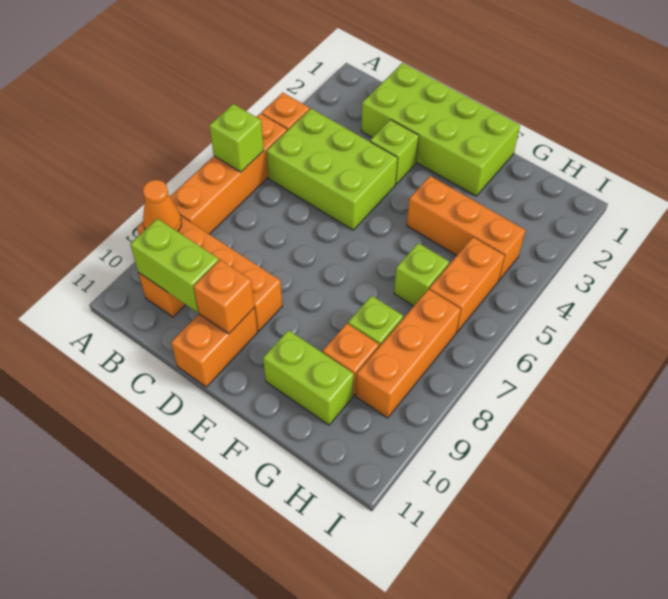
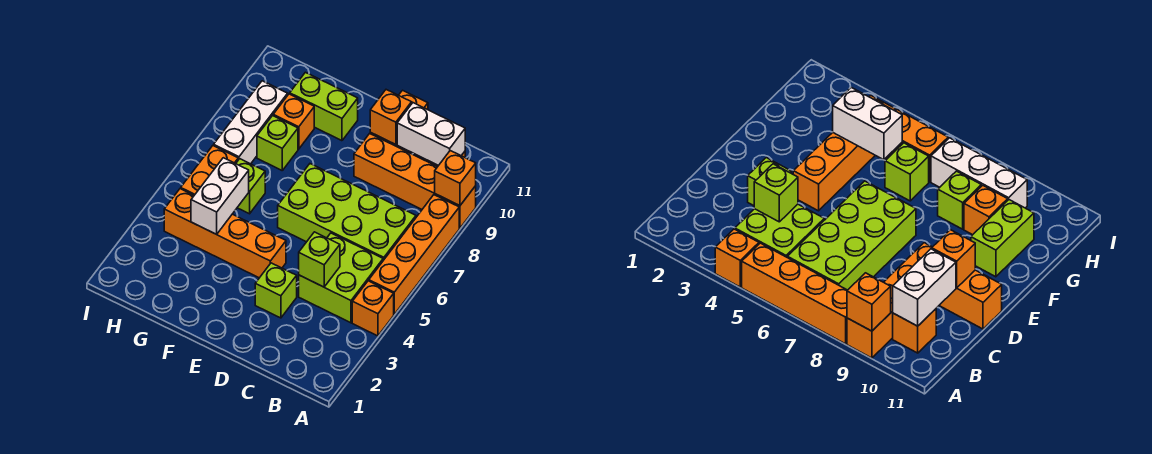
lime 1x1 brick [209,104,264,172] -> lime 1x1 brick moved to [299,232,340,287]
orange 1x1 cone [143,180,182,232] -> orange 1x1 brick [435,151,476,206]
lime 2x3 brick [266,109,398,230] -> lime 2x2 brick [299,233,383,323]
lime 1x2 brick [130,219,219,312] -> white 1x2 brick [397,103,465,166]
lime 2x4 brick [361,63,520,196] -> lime 2x4 brick moved to [278,164,416,260]
orange 1x3 brick [407,176,526,280] -> orange 1x4 brick [164,189,286,278]
none -> white 1x2 brick [191,158,249,234]
orange 1x3 brick [356,289,461,418] -> white 1x3 brick [214,81,288,164]

